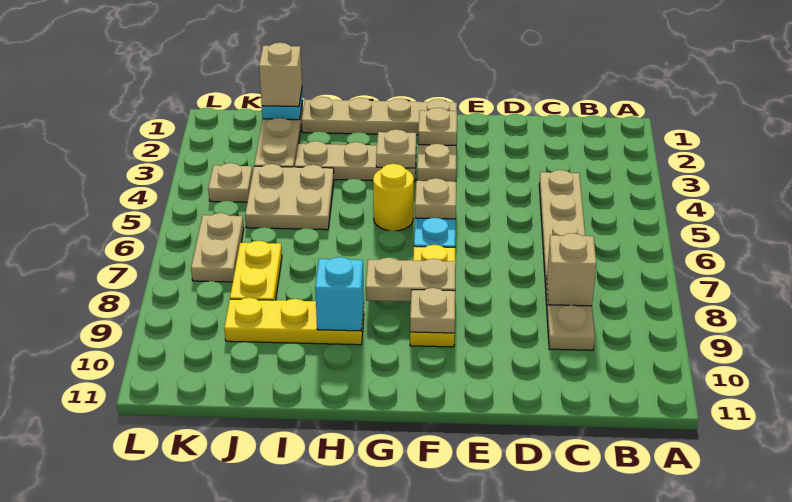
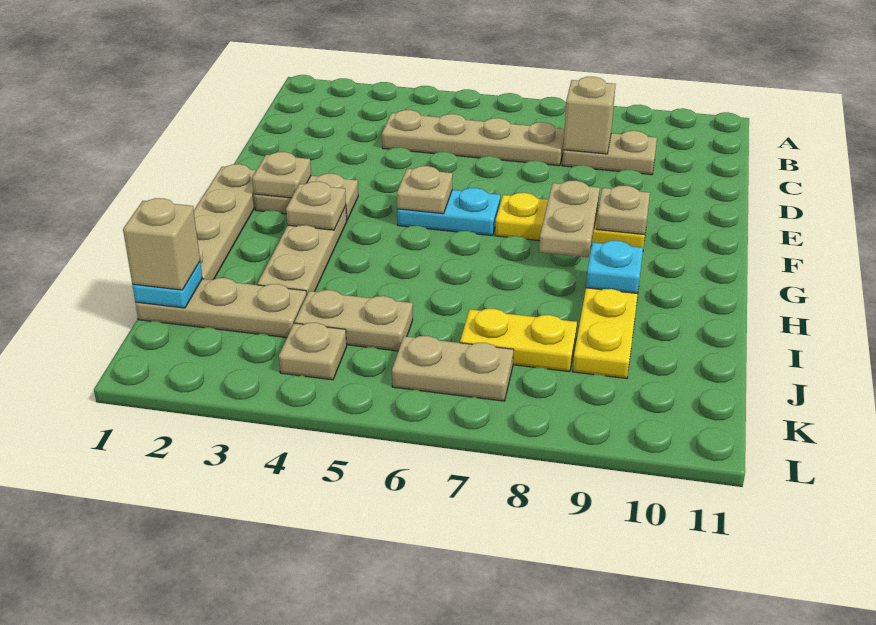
yellow 1x1 round brick [373,164,414,231] -> none
cyan 1x1 brick [315,257,364,331] -> cyan 1x1 plate [586,241,643,294]
tan 2x2 plate [245,164,334,230] -> tan 1x2 plate [295,290,413,351]

